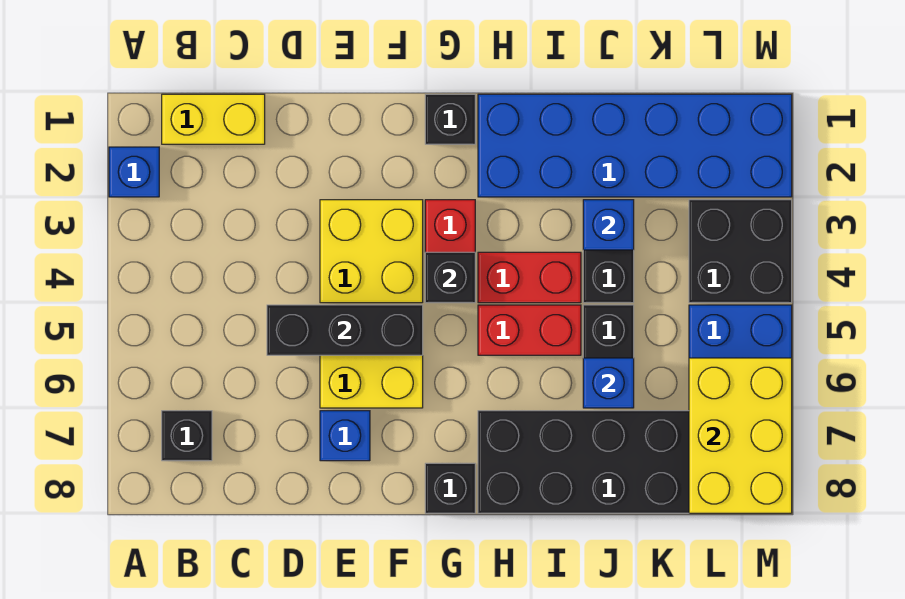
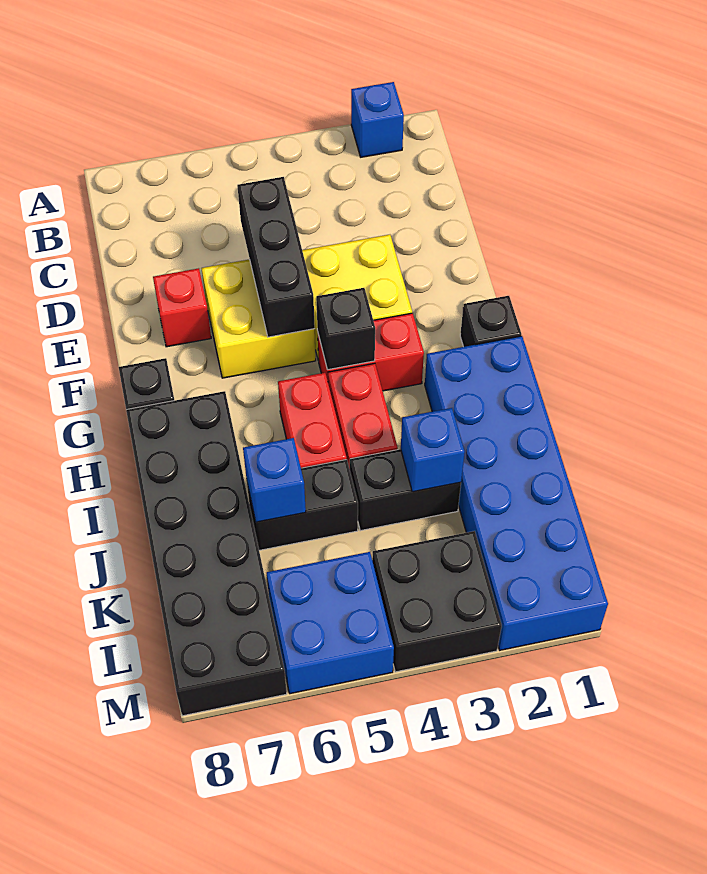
yellow 1x2 brick [162,94,265,144] -> none
black 1x1 brick [162,411,212,461] -> none
blue 1x1 brick [320,411,370,461] -> red 1x1 brick [153,268,211,347]
yellow 2x3 brick [689,358,792,513] -> none

